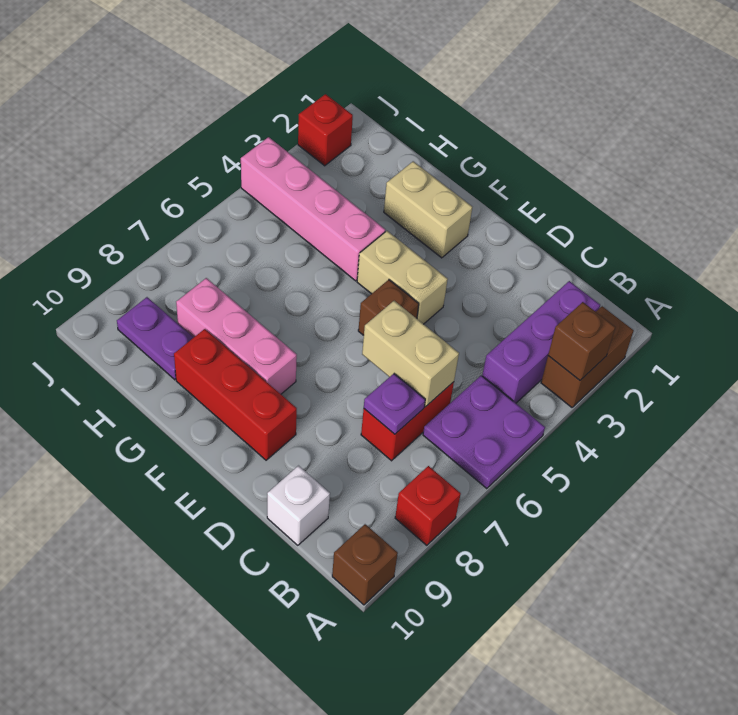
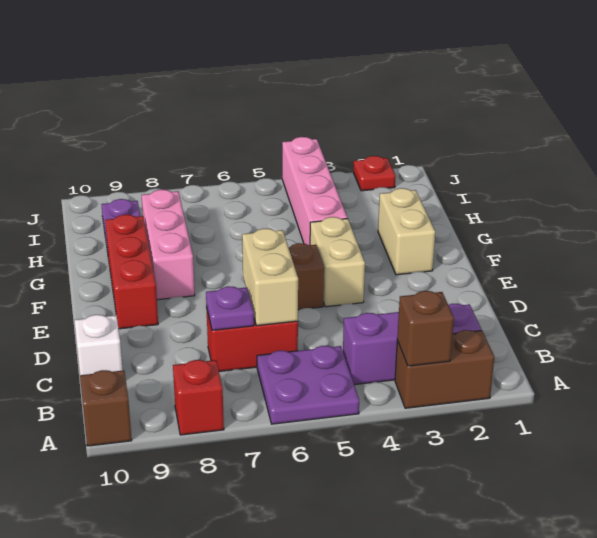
red 1x1 brick [298,94,353,166] -> red 1x1 plate [353,156,396,191]

